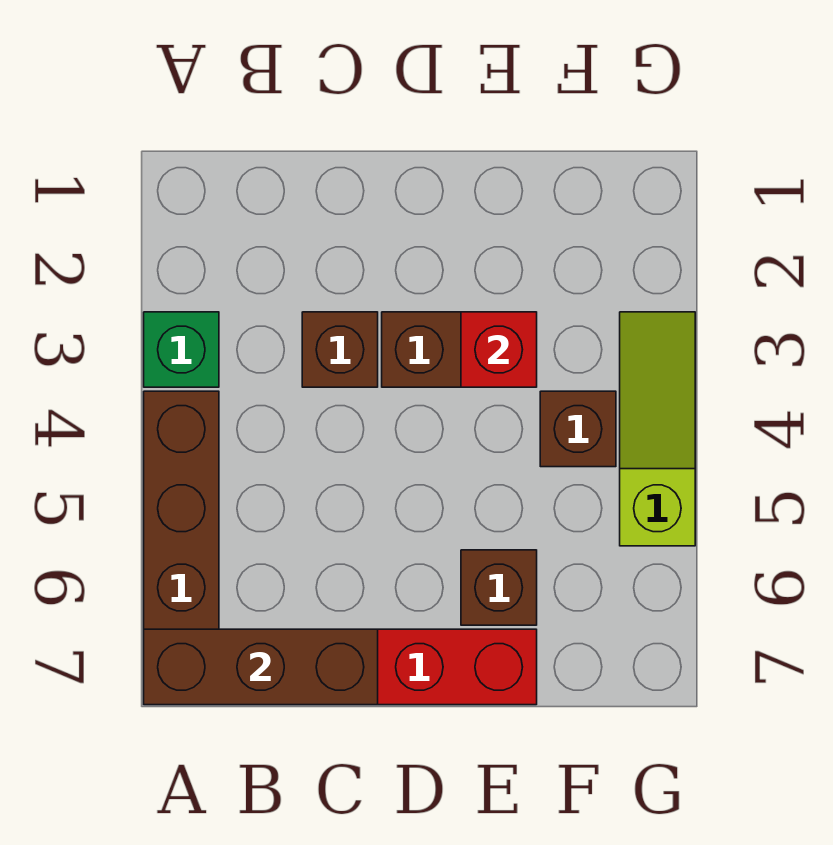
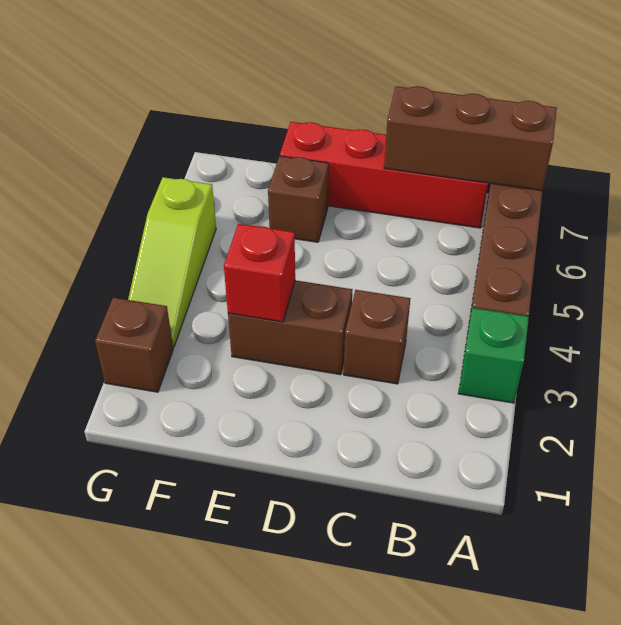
brown 1x1 brick [540,391,616,467] -> brown 1x1 brick moved to [95,298,173,392]

